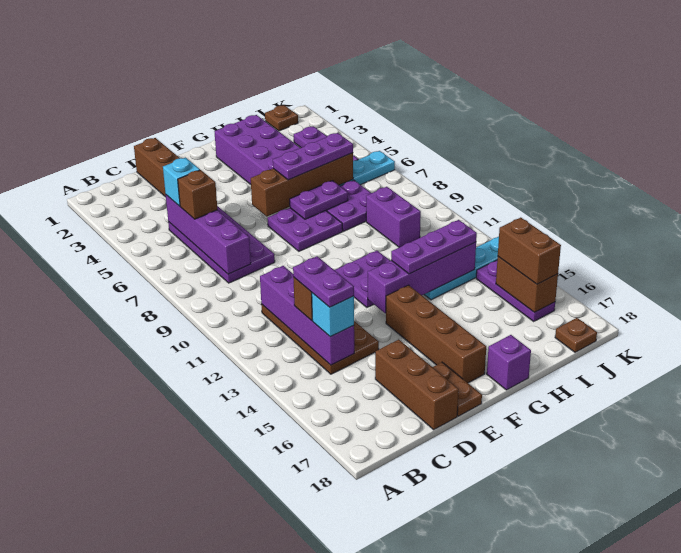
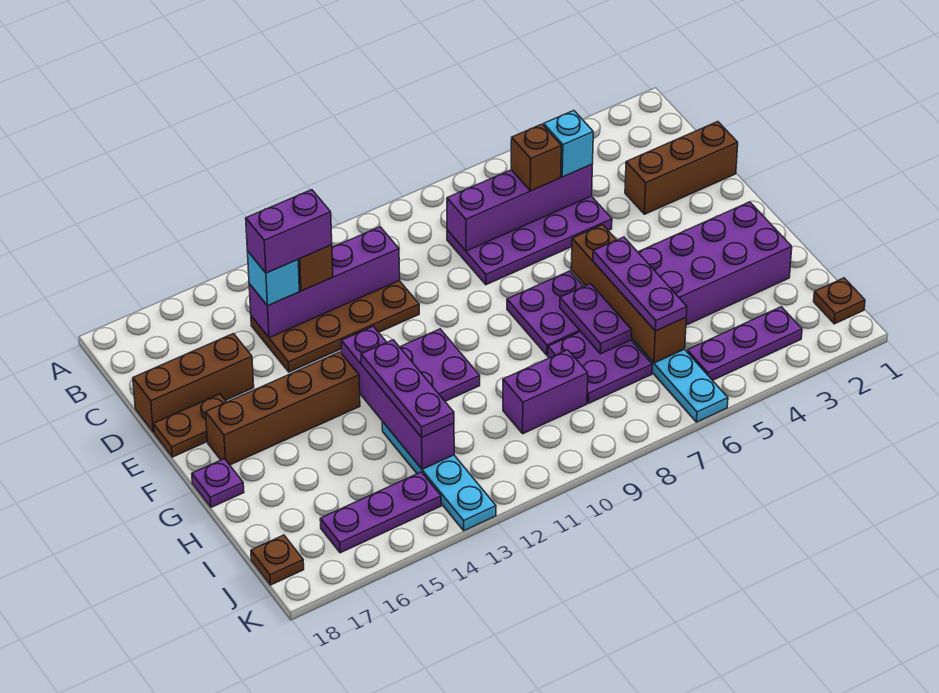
purple 1x2 plate [293,256,354,307] -> purple 1x2 brick [246,190,332,273]
purple 1x1 brick [487,335,531,390] -> purple 1x1 plate [192,459,244,507]
brown 1x2 brick [496,257,558,312] -> none
brown 1x2 brick [498,218,561,284] -> none

